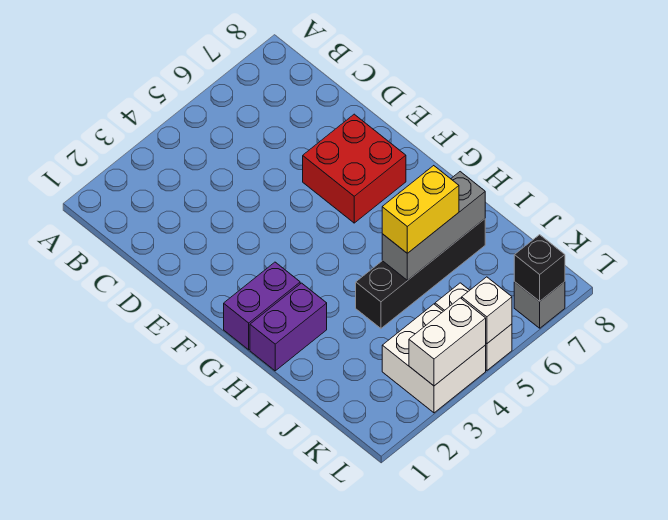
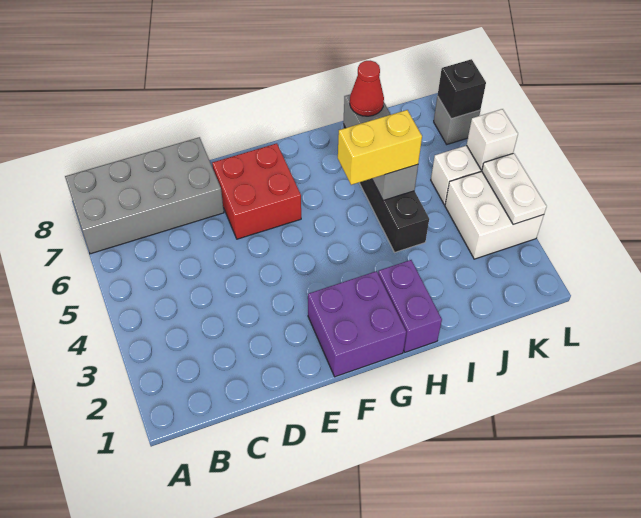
none -> grey 2x4 brick [65,137,224,254]
purple 1x2 brick [224,262,300,350] -> purple 2x2 brick [308,271,406,377]
yellow 1x2 brick [382,166,459,253] -> yellow 1x2 brick turned to [338,110,422,185]
none -> red 1x1 cone [350,61,384,116]
white 1x2 brick [409,298,486,386] -> white 1x2 plate [482,153,547,224]

